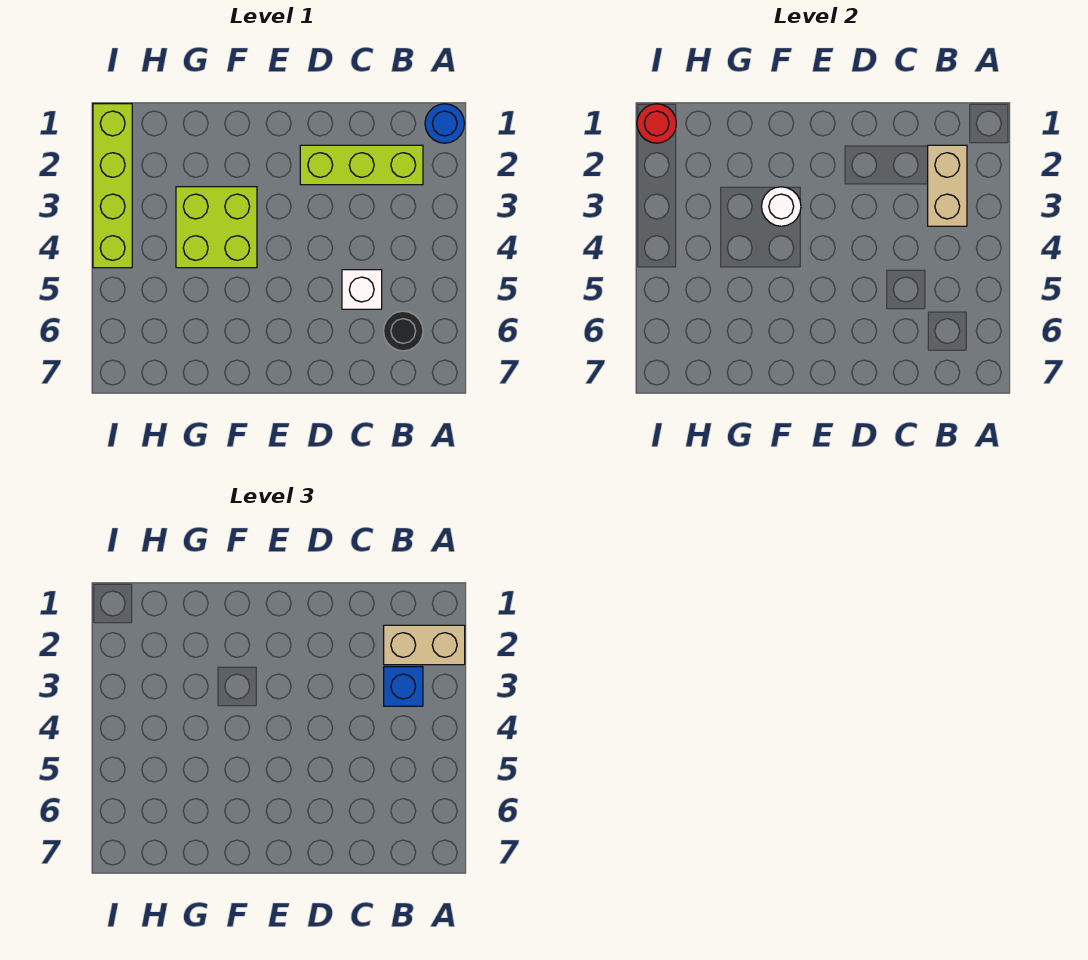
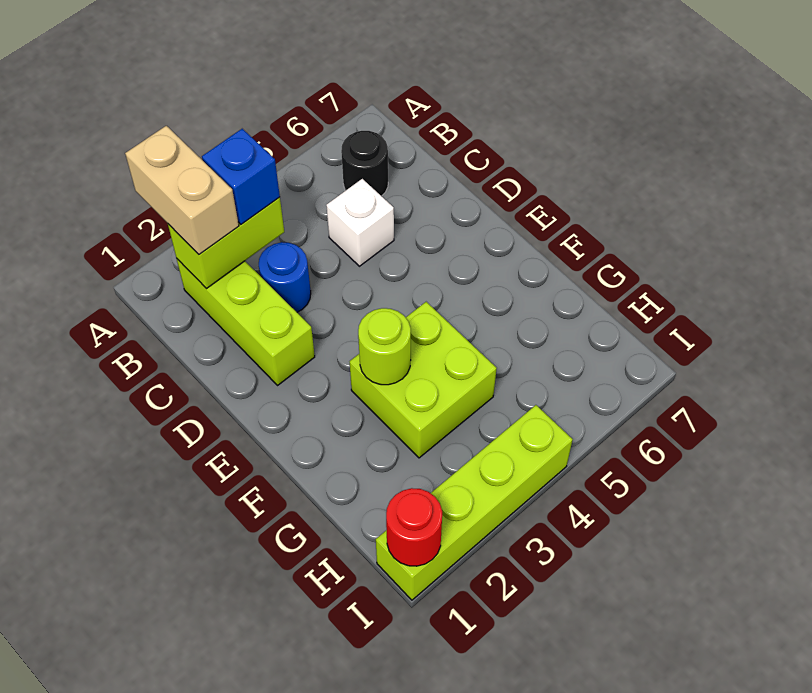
blue 1x1 round brick [425,104,464,143] -> blue 1x1 round brick moved to [259,242,311,312]
tan 1x2 brick [928,145,967,226] -> lime 1x2 brick [168,197,284,289]
white 1x1 round brick [762,187,801,226] -> lime 1x1 round brick [358,308,411,385]

